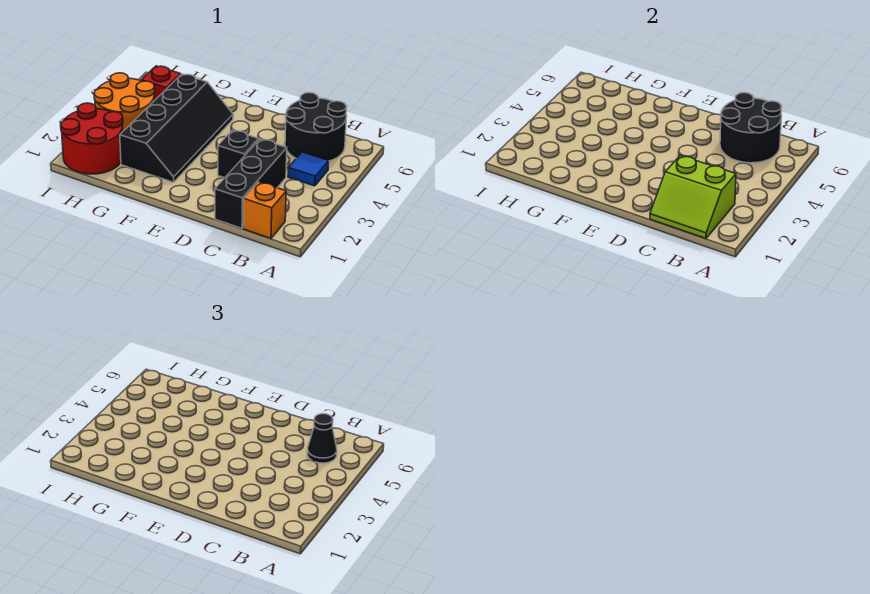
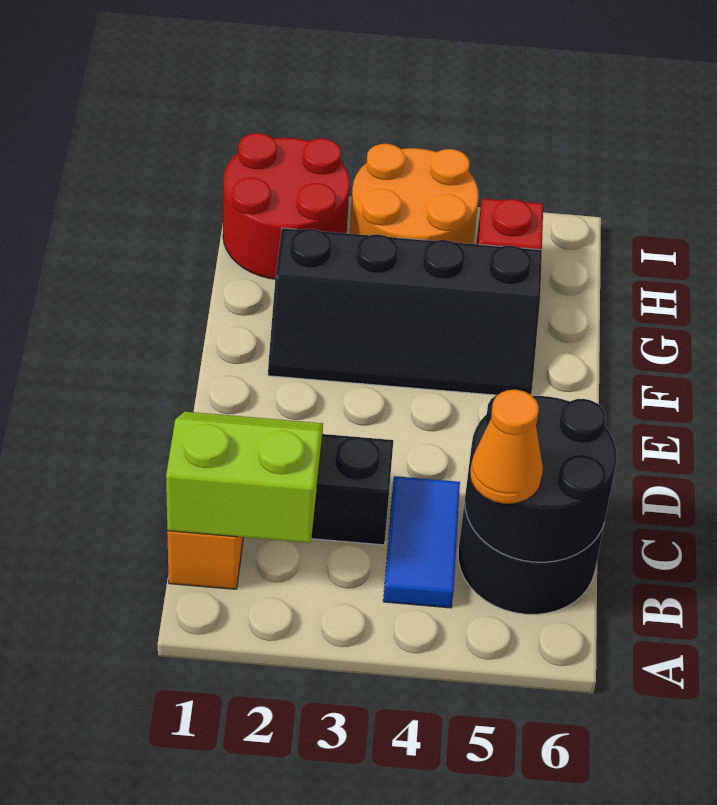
lime 2x2 slope [650,155,736,238] -> lime 2x2 slope turned to [166,412,323,543]
blue 1x1 tile [288,152,329,186] -> blue 1x2 tile [383,476,460,608]
black 1x1 cone [307,414,337,463] -> orange 1x1 cone [470,390,543,504]
black 1x1 brick [218,130,259,178] -> none

